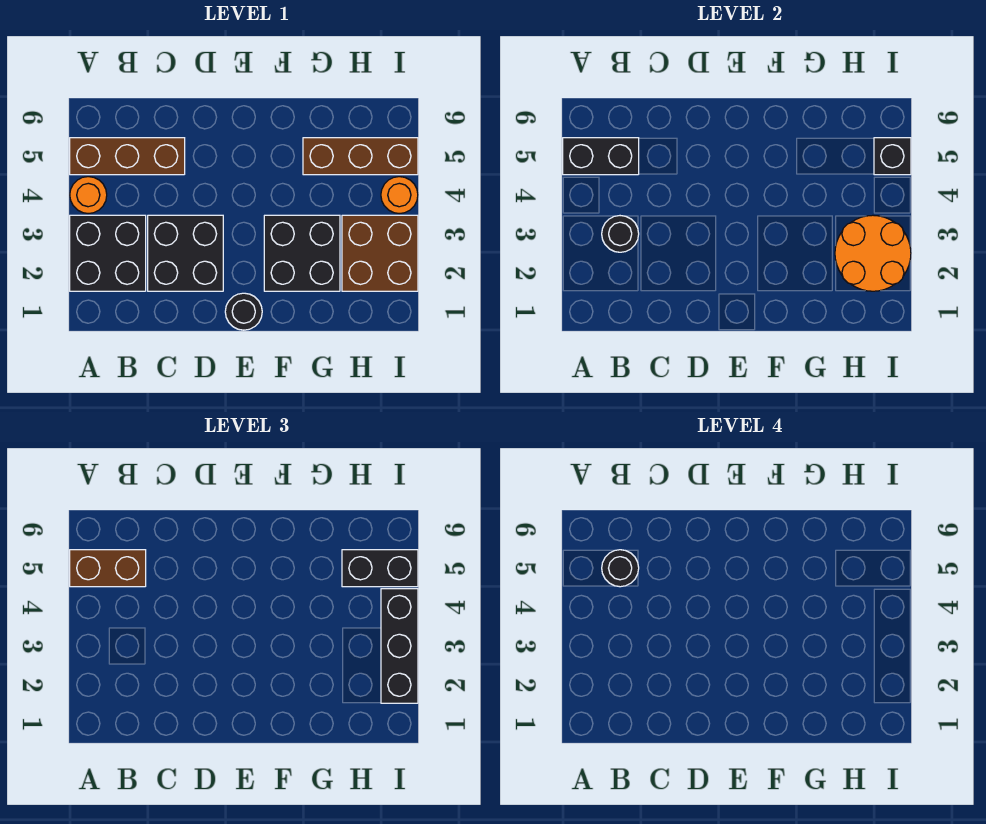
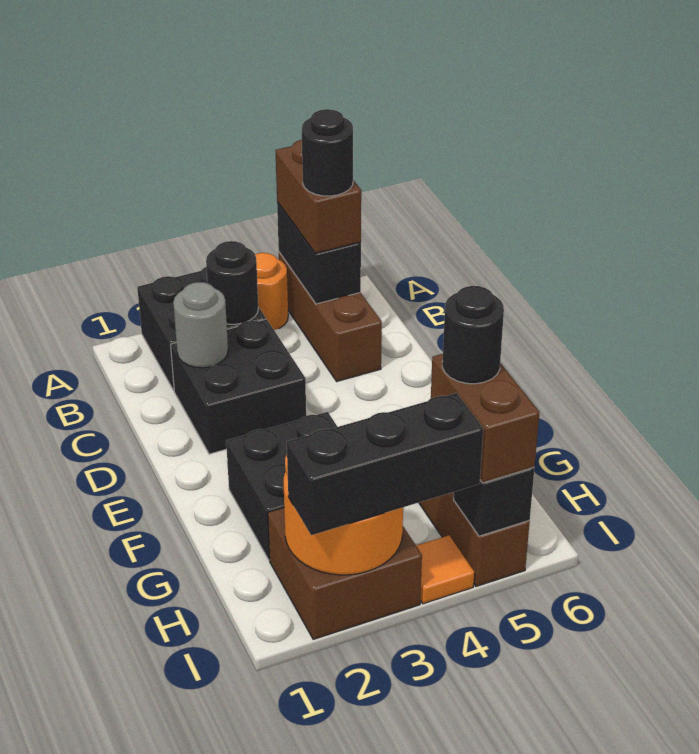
none -> grey 1x1 round brick [173,282,228,368]
black 1x1 round brick [225,293,262,330] -> black 1x1 round brick moved to [442,286,504,384]
black 1x2 brick [342,550,418,587] -> brown 1x2 brick [431,354,540,483]
orange 1x1 round brick [381,177,418,214] -> orange 1x1 tile [416,535,474,604]

